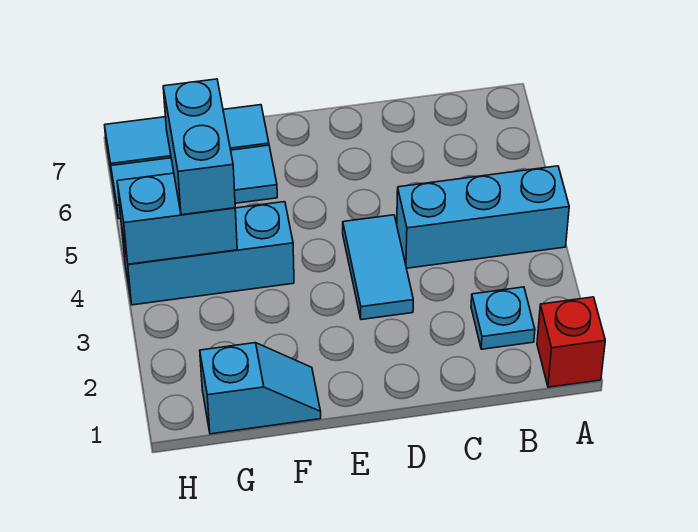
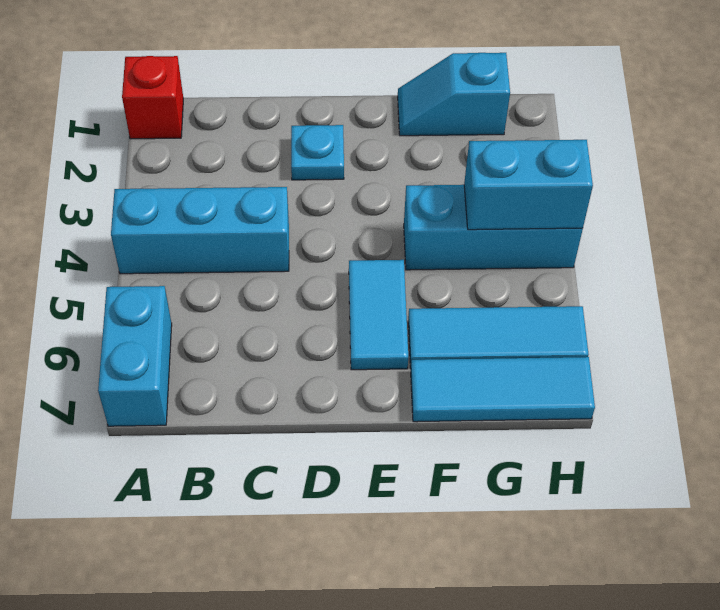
cyan 1x1 plate [471,287,535,349] -> cyan 1x1 plate moved to [291,125,344,180]
cyan 1x2 tile [343,215,413,320] -> cyan 1x2 tile moved to [349,260,408,370]
cyan 1x2 brick [163,79,235,215] -> cyan 1x2 brick moved to [98,286,172,426]

